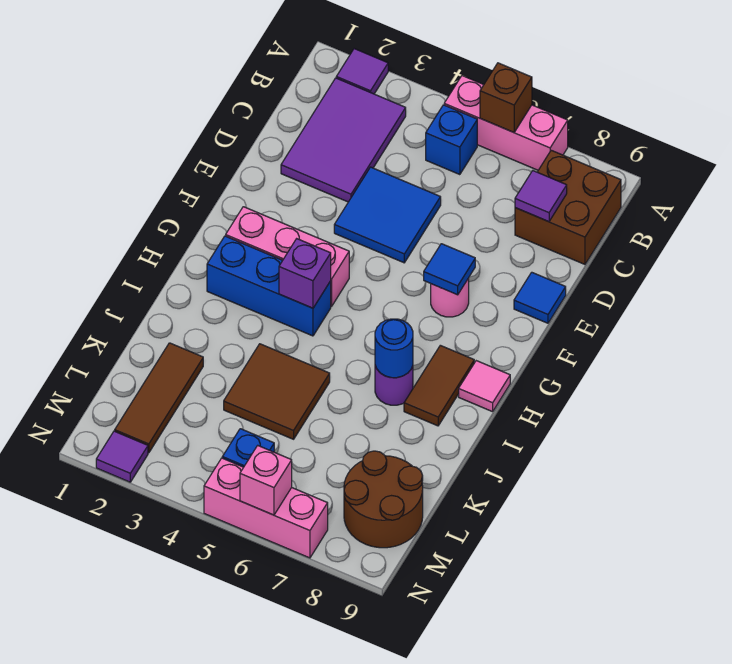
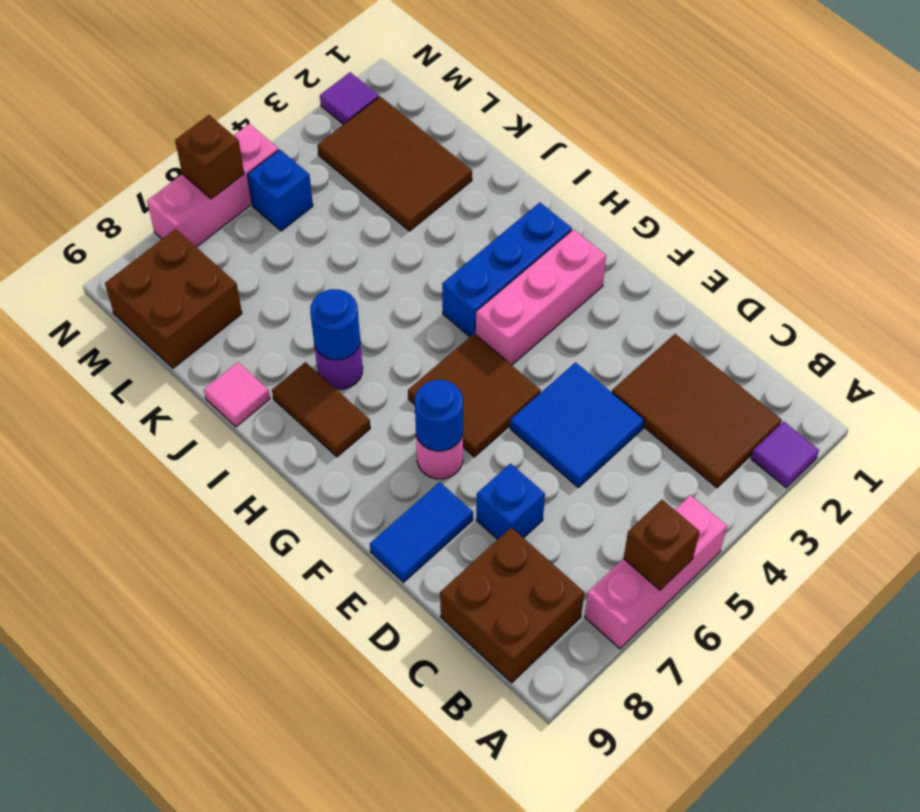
purple 2x3 tile [281,78,406,202] -> brown 2x3 tile [612,334,782,488]
blue 1x1 brick [426,105,477,175] -> blue 1x1 brick moved to [476,464,545,539]
purple 1x1 tile [515,171,567,222] -> none
blue 1x1 tile [514,272,566,323] -> blue 1x2 tile [370,482,473,582]
blue 1x1 tile [424,244,475,295] -> blue 1x1 round brick [415,380,463,451]
purple 1x1 brick [279,239,331,308] -> none
pink 1x1 tile [459,361,510,412] -> pink 1x1 tile moved to [204,362,270,427]
brown 2x2 tile [224,344,330,439] -> brown 2x2 tile moved to [408,334,541,457]
brown 1x3 tile [115,343,203,453] -> brown 2x3 tile [317,97,472,231]
brown 2x2 round brick [344,451,423,548] -> brown 2x2 brick [105,229,242,368]
pink 1x1 brick [240,446,292,515] -> brown 1x1 brick [175,115,244,199]

